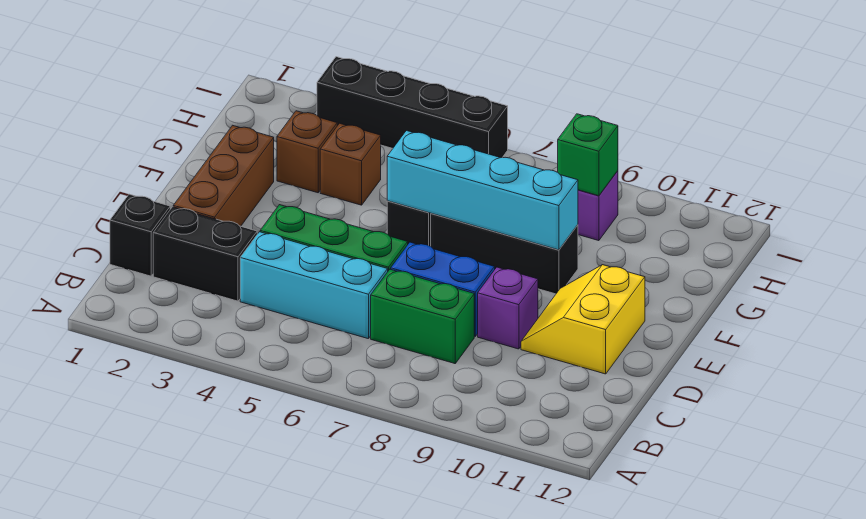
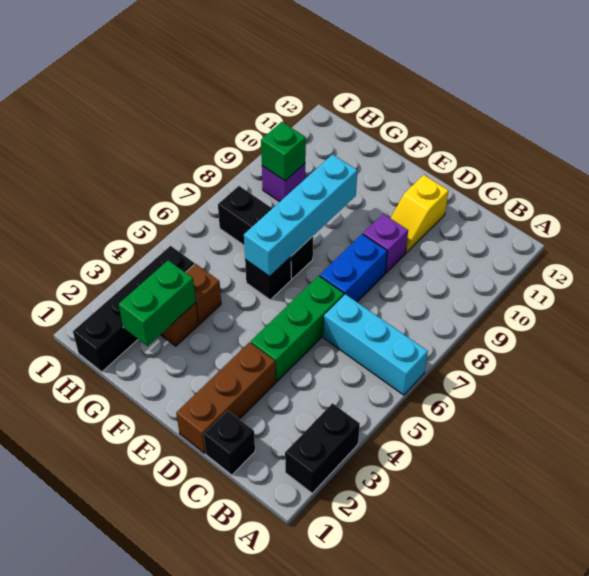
black 1x2 brick [153,207,257,301] -> black 1x2 brick moved to [285,403,360,493]
cyan 1x3 brick [240,232,388,339] -> cyan 1x3 brick turned to [323,294,428,395]
green 1x2 brick [371,269,474,364] -> green 1x2 brick moved to [119,260,196,346]
brown 1x3 brick [173,125,274,226] -> brown 1x3 brick turned to [176,342,276,453]
yellow 2x2 slope [521,265,645,374] -> yellow 1x2 slope [391,175,449,253]
black 1x3 brick [431,213,578,294] -> black 1x3 brick turned to [218,186,313,279]
black 1x4 brick [317,57,508,158] -> black 1x4 brick moved to [73,246,194,372]

